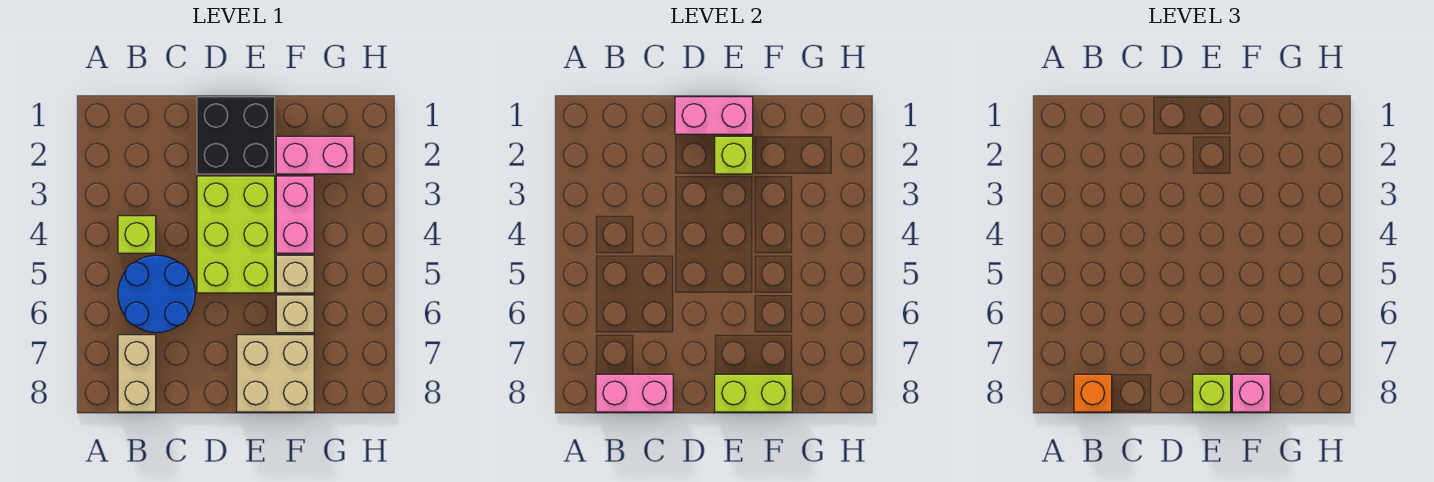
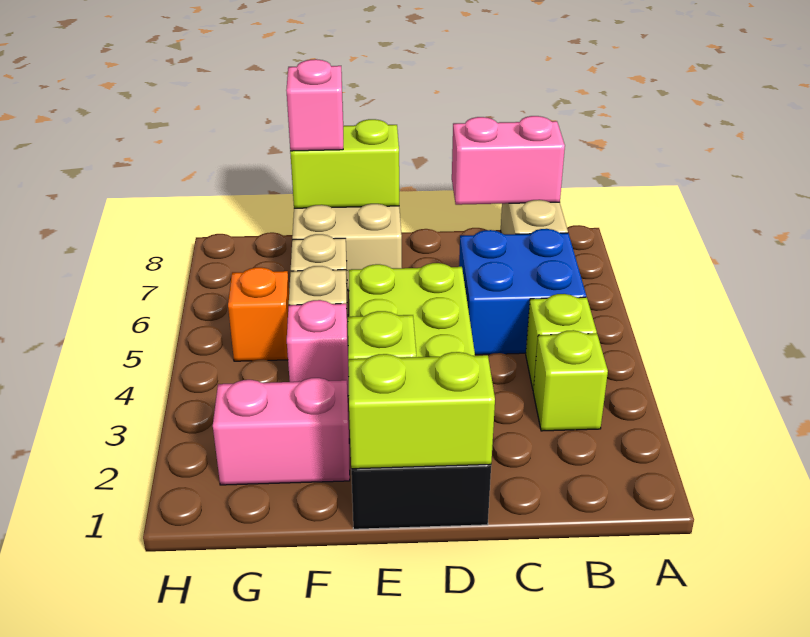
blue 2x2 round brick [118,255,195,333] -> blue 2x2 brick [459,229,586,355]
orange 1x1 brick [1074,374,1112,412] -> orange 1x1 brick moved to [228,267,289,361]
pink 1x2 brick [675,97,753,134] -> lime 1x2 brick [348,352,495,469]
lime 1x1 brick [1193,374,1231,412] -> lime 1x1 brick moved to [533,330,608,431]
pink 1x2 brick [276,176,314,253] -> pink 1x1 brick [287,300,349,396]

